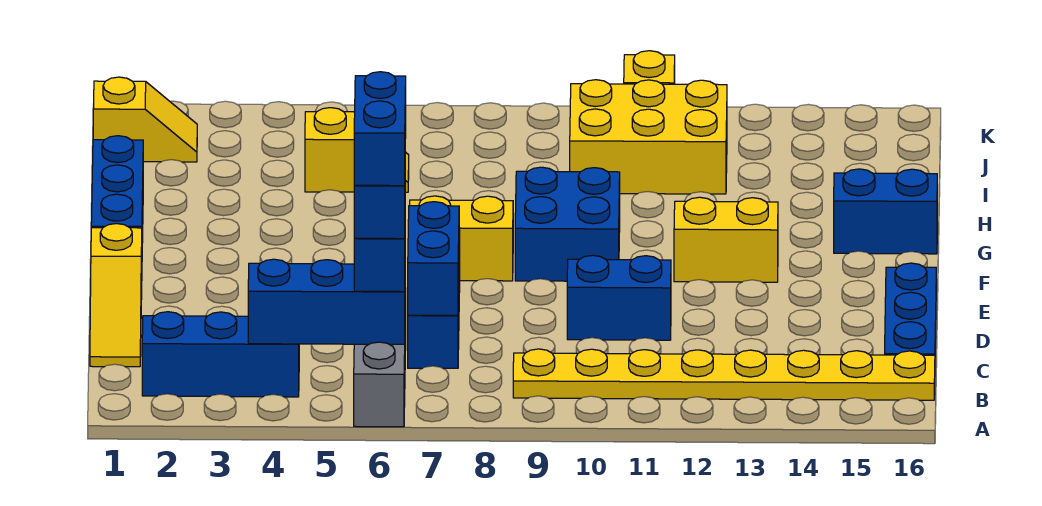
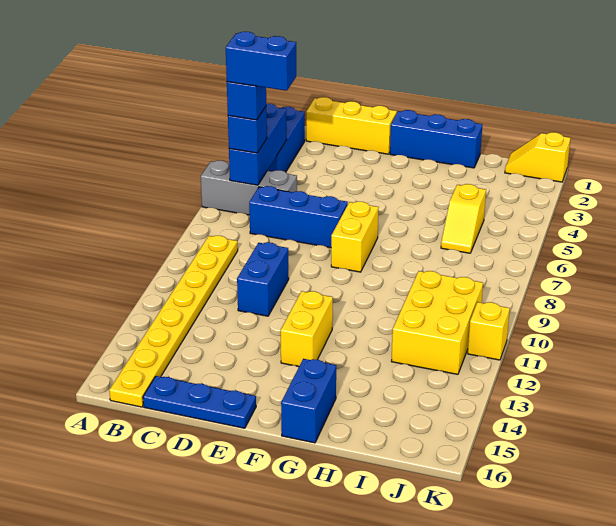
yellow 1x3 slope [90,224,142,367] -> yellow 1x3 brick [306,97,397,154]
blue 1x2 brick [408,202,459,315] -> none
blue 2x2 brick [515,167,620,281] -> none
yellow 1x2 slope [93,77,197,162] -> yellow 1x2 slope turned to [505,132,570,182]

